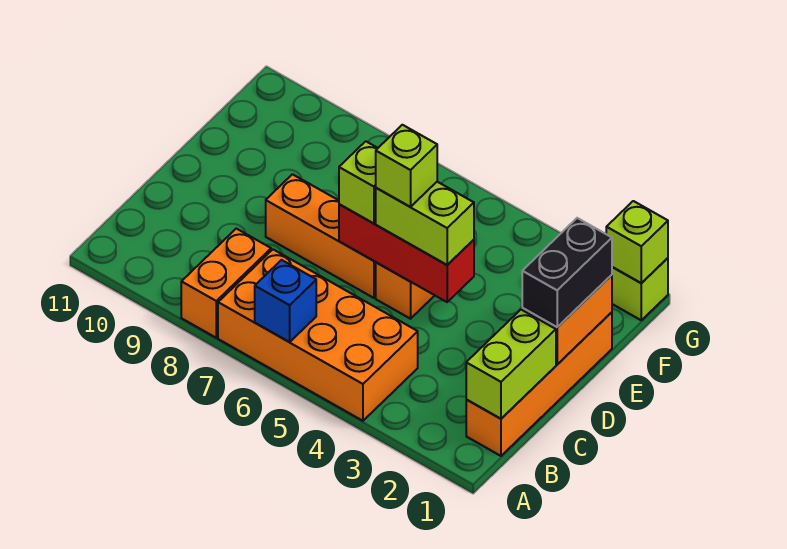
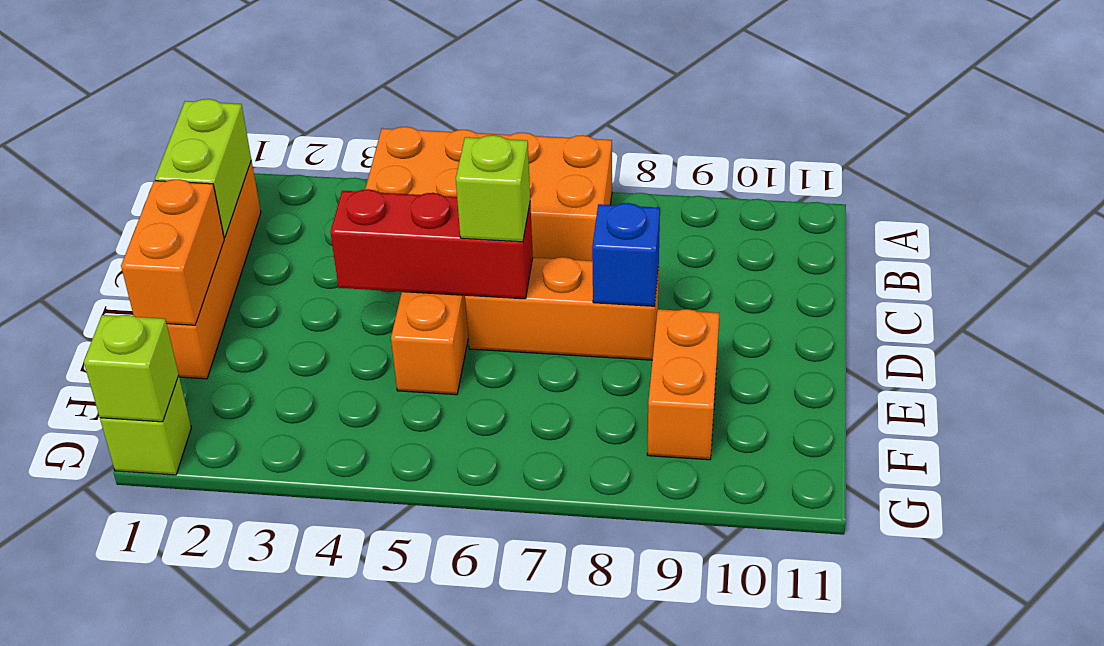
blue 1x1 brick [255,260,316,342] -> blue 1x1 brick moved to [592,203,660,306]
orange 1x2 brick [181,229,271,338] -> orange 1x2 brick moved to [647,309,719,460]
black 1x2 brick [522,218,612,327] -> none
lime 1x2 brick [376,182,474,265] -> none
lime 1x1 brick [376,125,437,207] -> none

